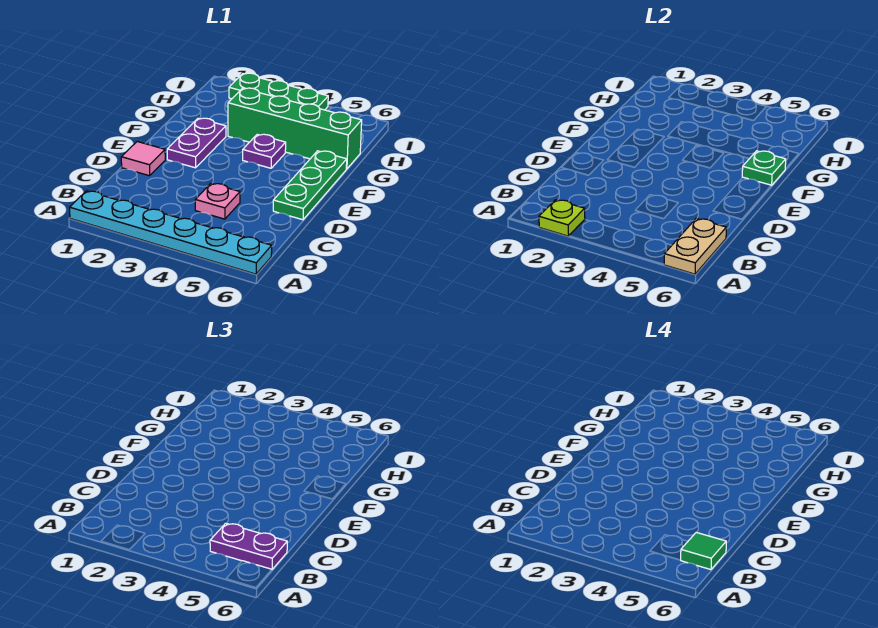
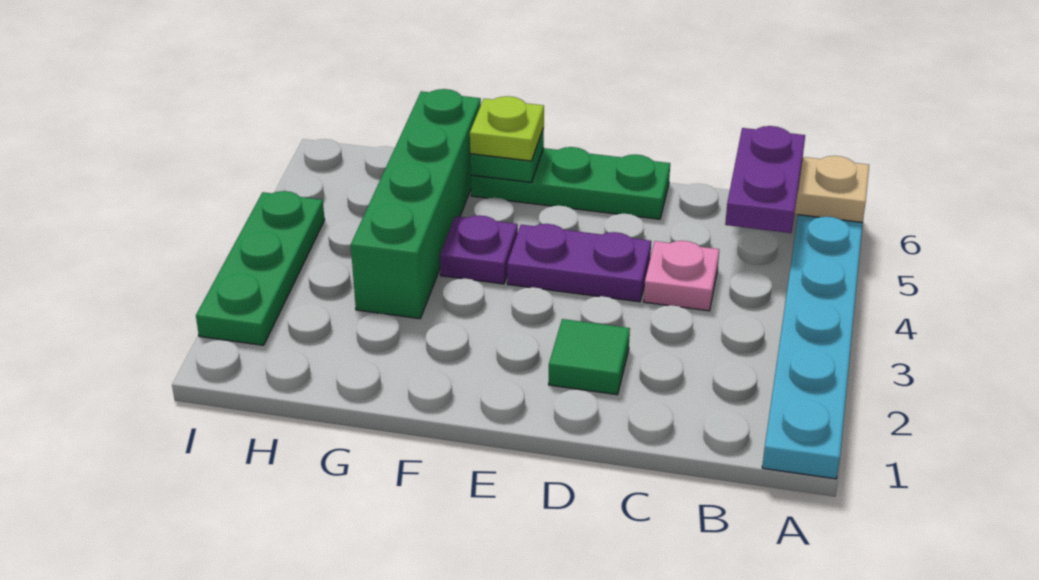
lime 1x1 plate [539,200,585,236] -> lime 1x1 plate moved to [470,96,544,161]
green 1x1 tile [681,532,726,570] -> green 1x1 tile moved to [549,319,630,395]
pink 1x1 tile [121,142,165,176] -> none
purple 1x2 plate [167,118,226,168] -> purple 1x2 plate moved to [507,224,651,302]

